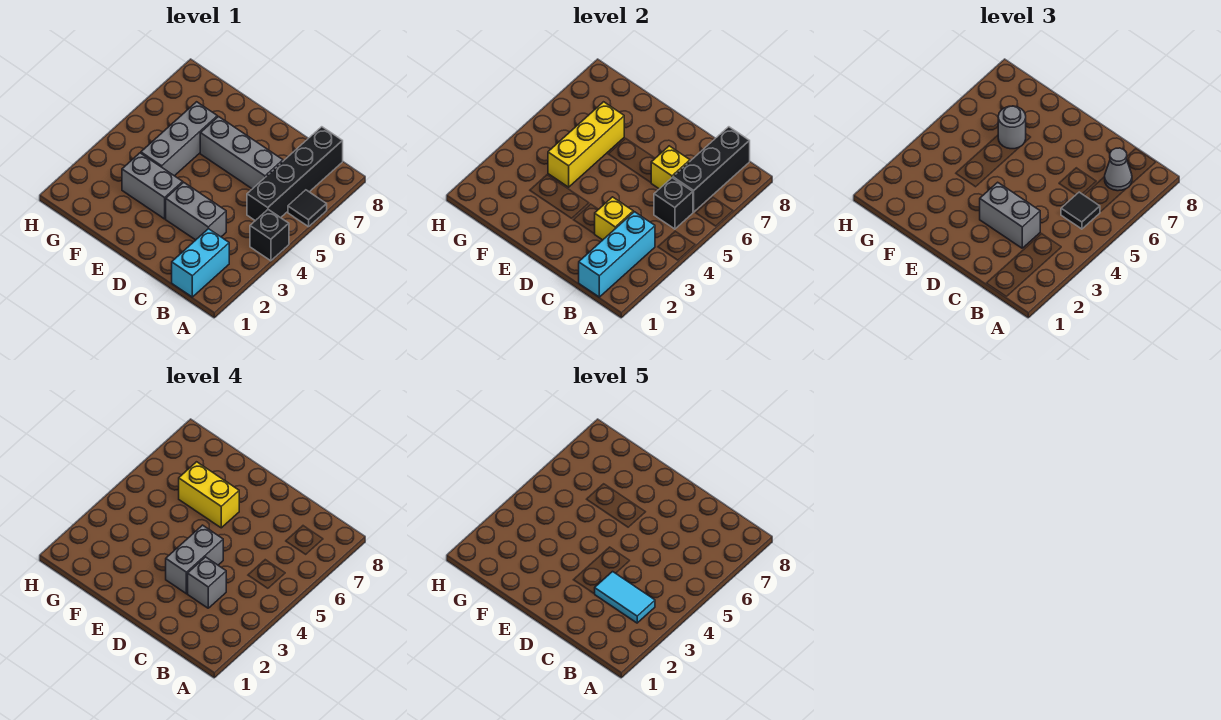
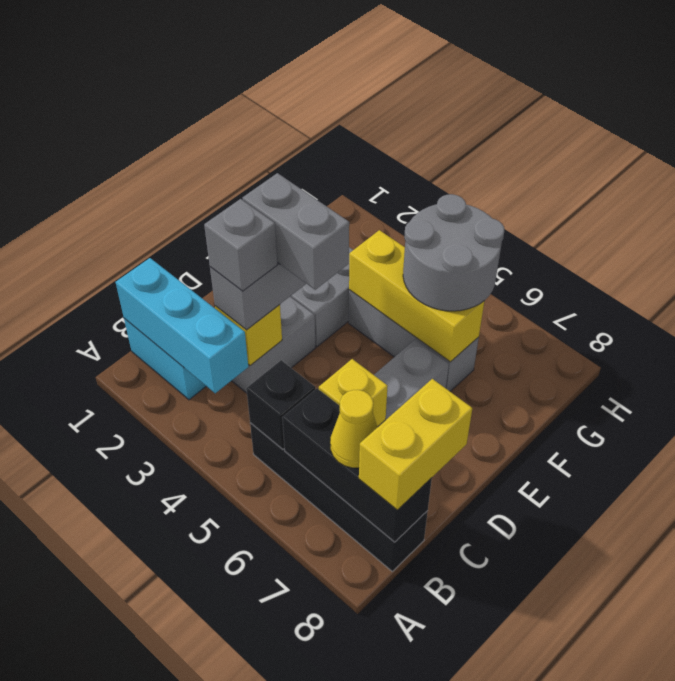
black 1x1 brick [250,210,289,261] -> none
black 1x1 tile [288,190,327,227] -> none
cyan 1x2 tile [595,572,655,623] -> none
black 1x1 tile [1061,192,1100,229] -> none
grey 1x1 cone [1105,148,1132,191] -> yellow 1x1 cone [330,390,377,468]
yellow 1x2 brick [179,462,239,528] -> yellow 1x2 brick moved to [359,379,472,510]
grey 1x1 round brick [998,106,1026,149] -> grey 2x2 round brick [403,194,504,311]

